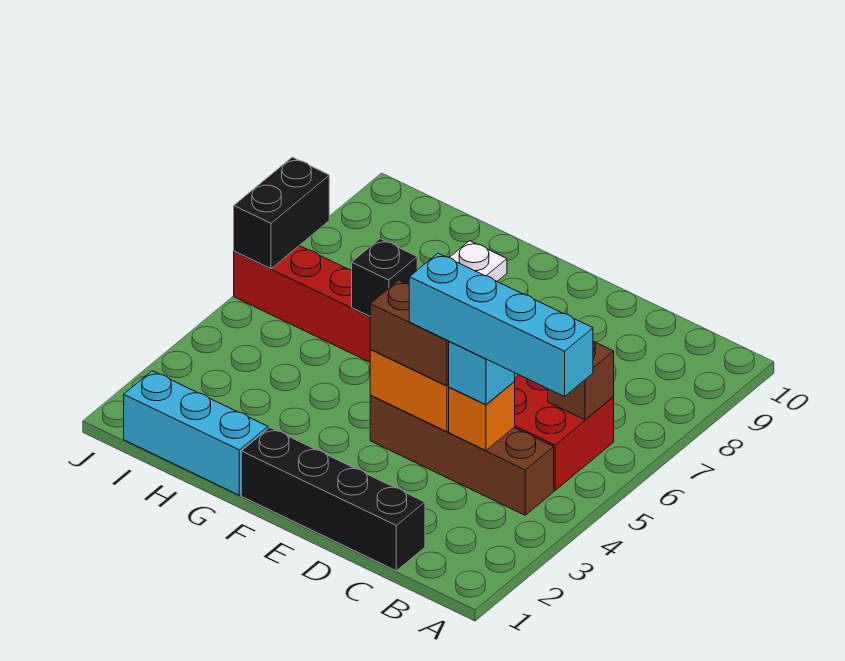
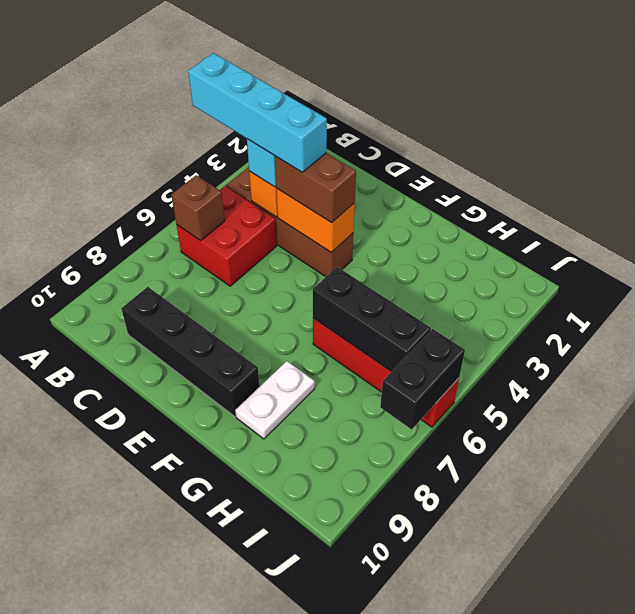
black 1x4 brick [241,428,425,571] -> black 1x4 brick moved to [121,287,260,417]
cyan 1x3 brick [124,371,268,495] -> none
black 1x1 brick [352,239,417,316] -> black 1x3 brick [313,267,431,371]

